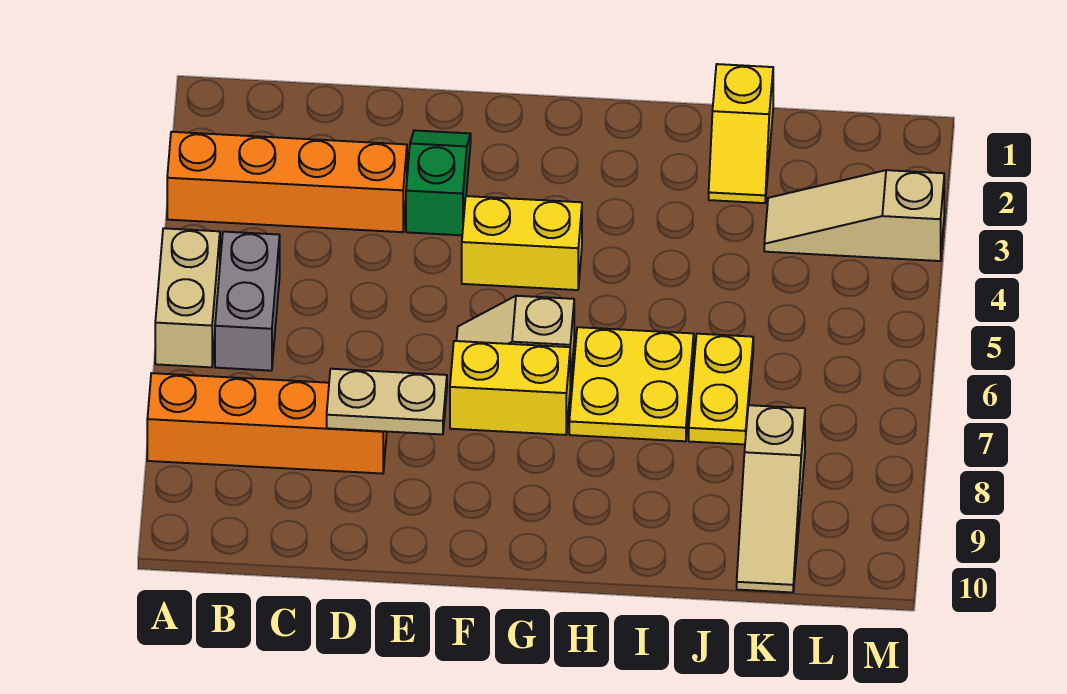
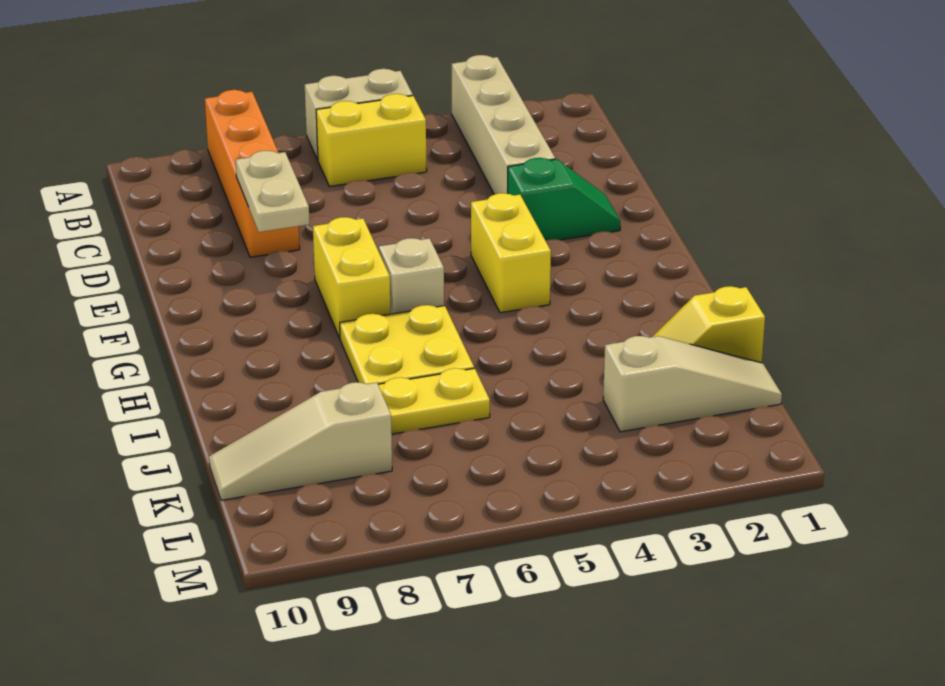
orange 1x4 brick [167,132,407,232] -> tan 1x4 brick [452,55,555,194]
grey 1x2 brick [215,232,280,371] -> yellow 1x2 brick [316,94,427,186]
tan 1x3 slope [764,170,944,261] -> tan 1x3 slope turned to [603,336,782,432]

